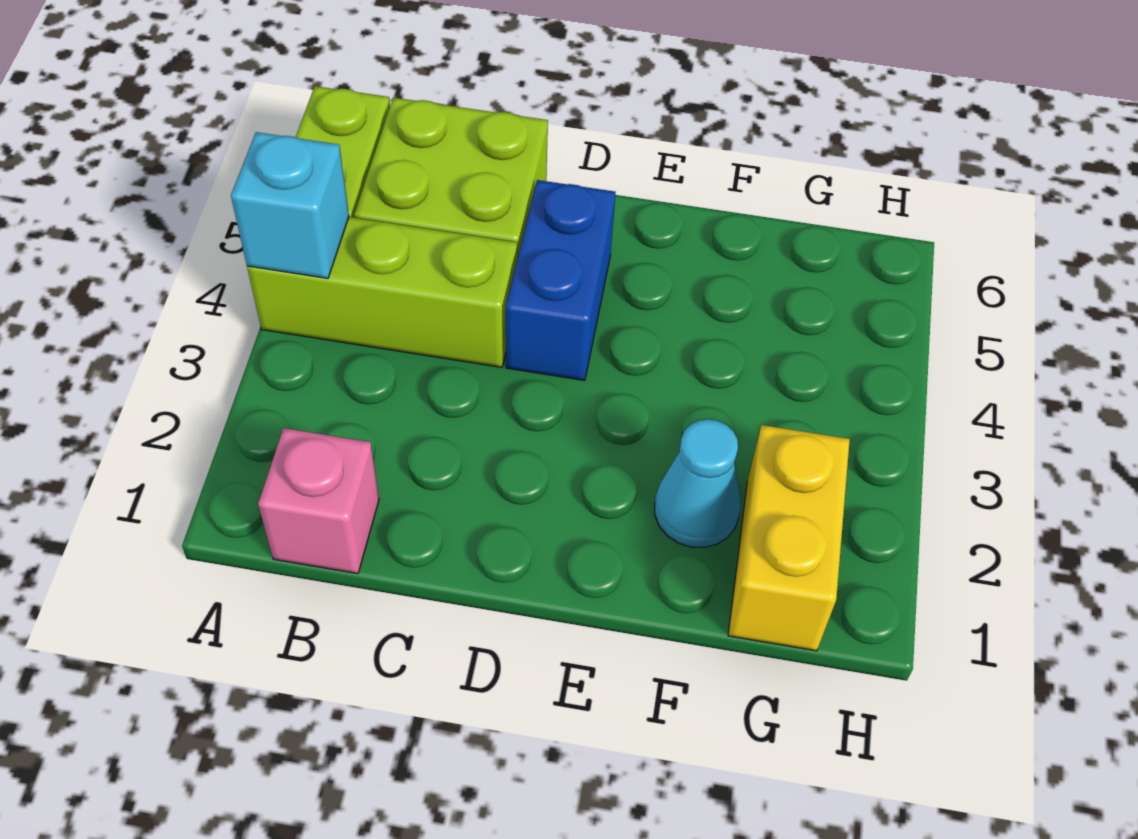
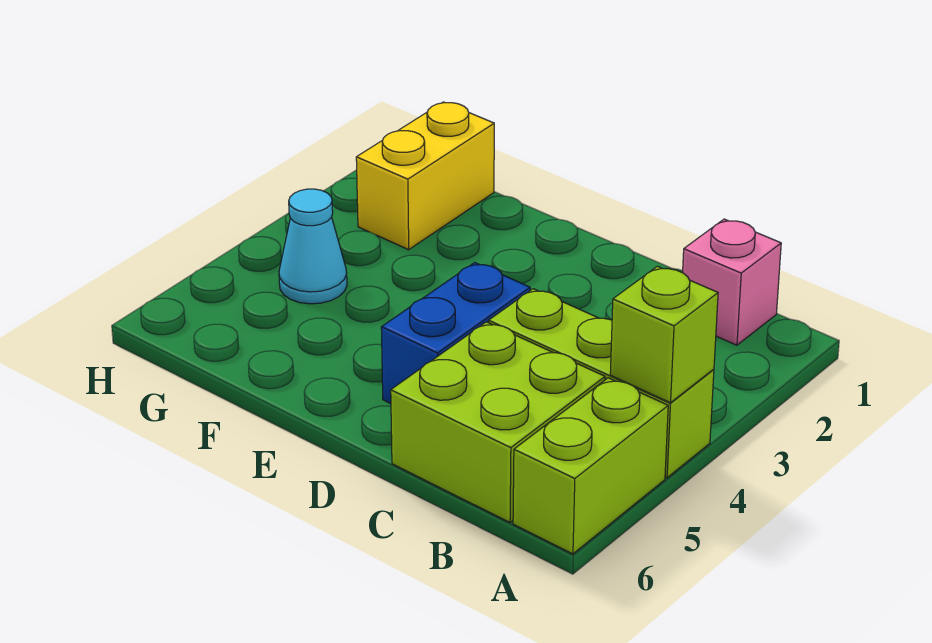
cyan 1x1 brick [231,132,349,278] -> lime 1x1 brick [610,266,718,403]
cyan 1x1 cone [655,419,741,547] -> cyan 1x1 cone moved to [279,189,347,304]

